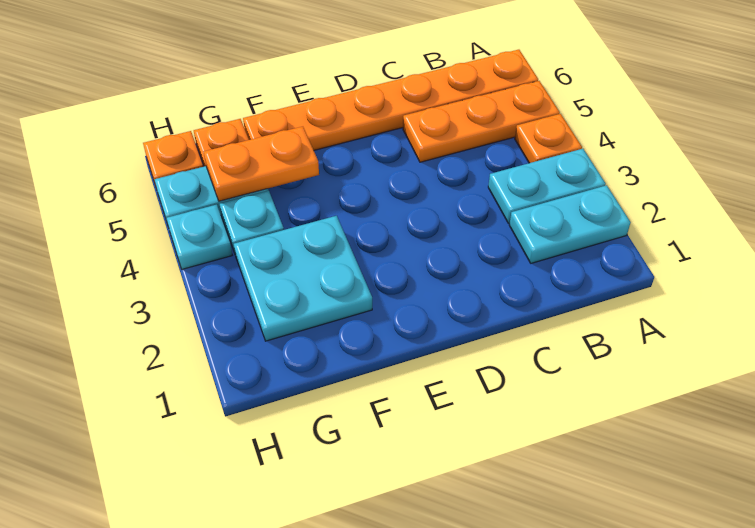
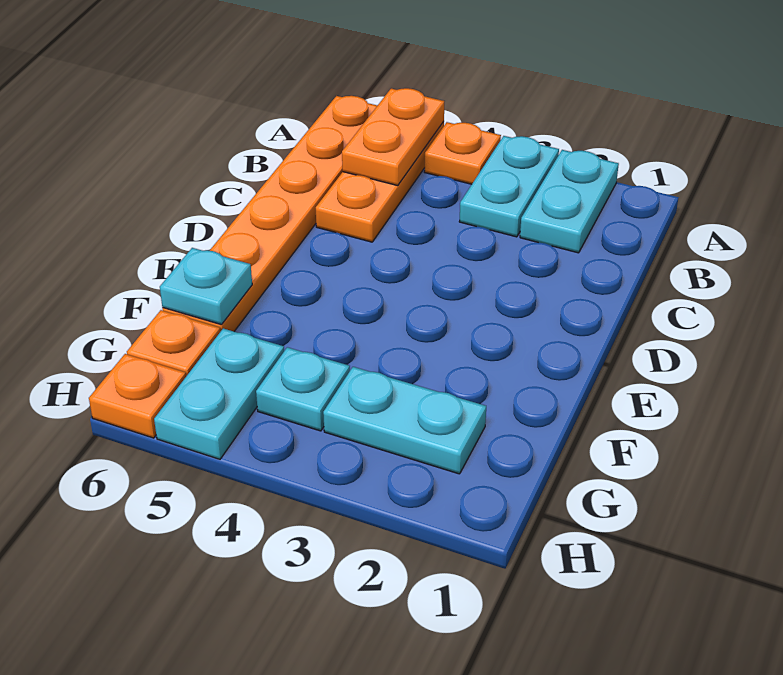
cyan 2x2 plate [234,216,372,341] -> cyan 1x2 plate [323,367,486,474]
orange 1x2 plate [204,126,319,201] -> orange 1x2 plate moved to [342,88,444,186]
cyan 1x1 plate [166,205,232,269] -> cyan 1x1 plate moved to [160,248,252,325]

